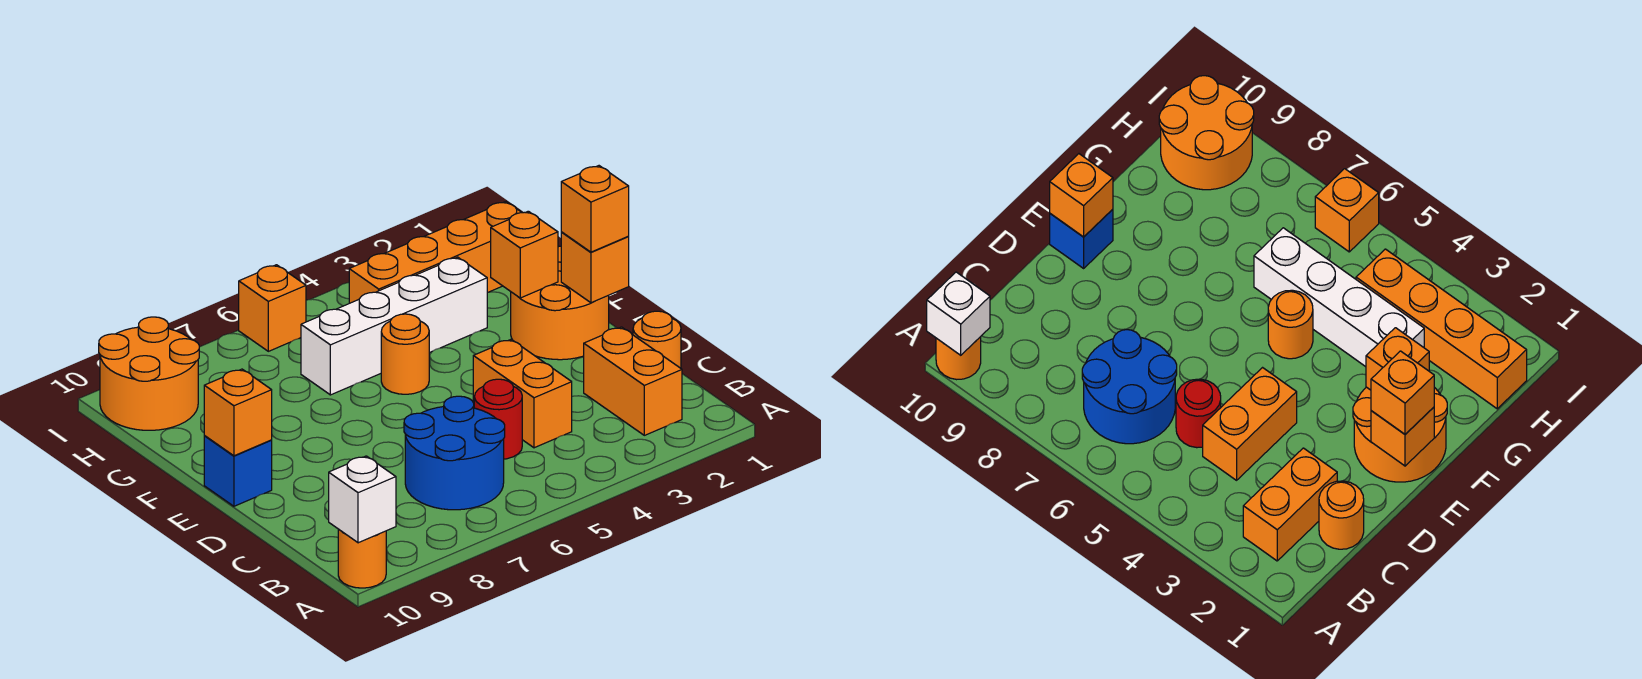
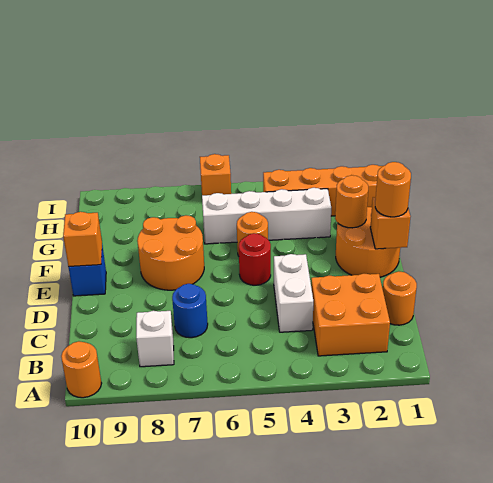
white 1x1 brick [329,456,396,543] -> white 1x1 brick moved to [136,311,174,367]
orange 1x2 brick [584,327,682,435] -> orange 2x2 brick [311,274,390,356]
blue 2x2 round brick [404,396,505,510] -> blue 1x1 round brick [172,284,208,338]
orange 1x2 brick [473,340,572,448] -> white 1x2 brick [274,254,313,332]
red 1x1 round brick [474,379,522,459] -> red 1x1 round brick moved to [239,233,271,285]
orange 1x1 brick [561,166,629,252] -> orange 1x1 round brick [375,162,411,217]
orange 1x1 brick [491,211,558,298] -> orange 1x1 round brick [335,175,368,228]
orange 2x2 round brick [99,317,199,430] -> orange 2x2 round brick moved to [137,215,204,290]

